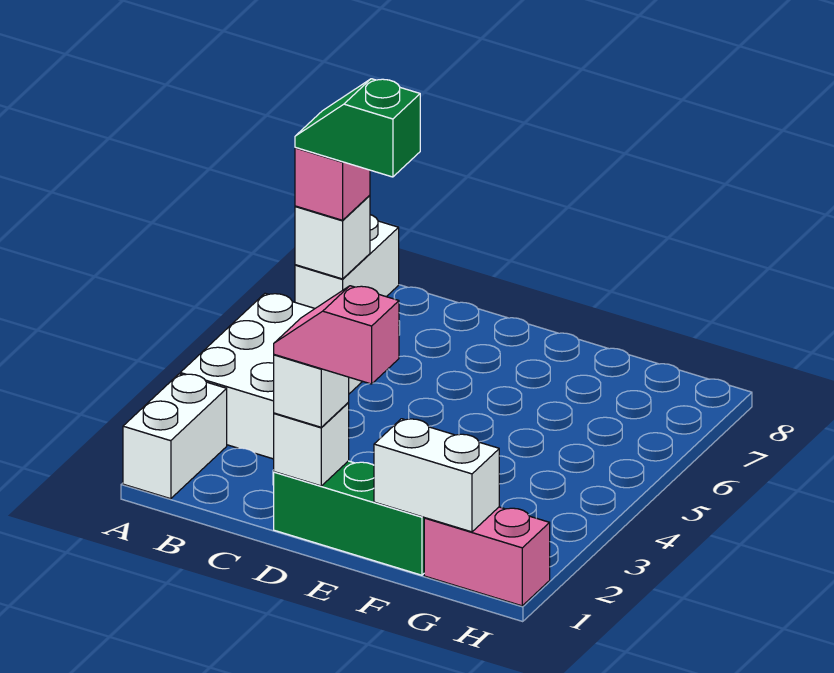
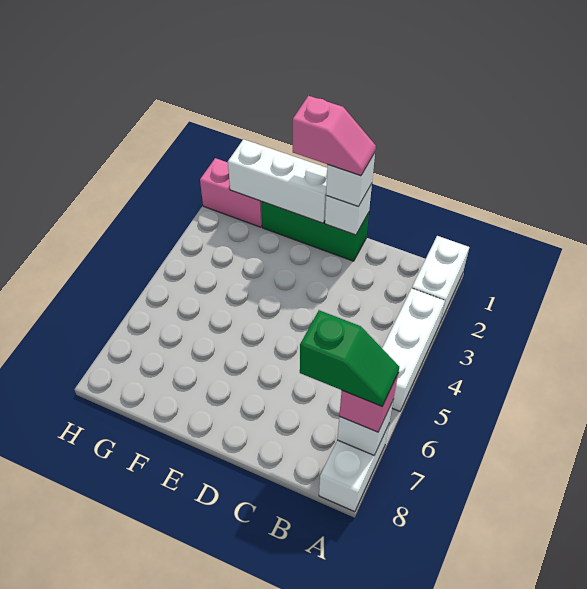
white 2x3 brick [180,293,363,459] -> white 1x3 brick [382,288,445,411]
white 1x2 brick [374,419,499,532] -> white 1x3 brick [228,139,327,223]

